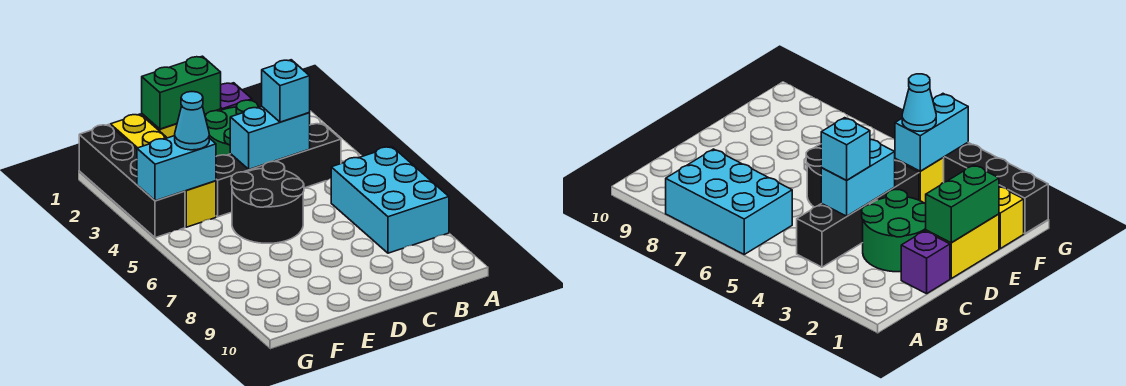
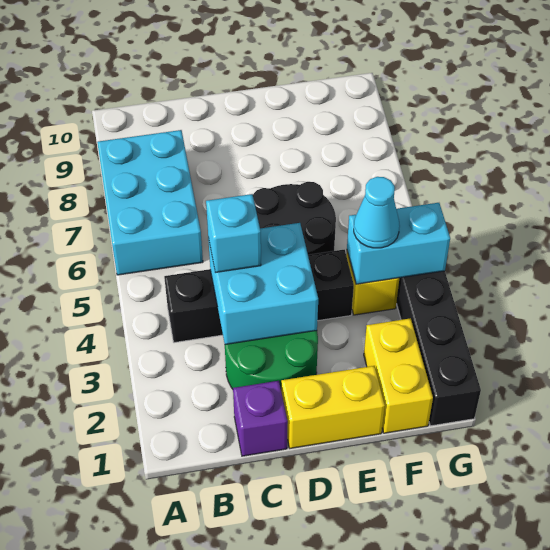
cyan 1x2 brick [230,107,310,169] -> cyan 2x2 brick [208,223,318,344]
green 1x2 brick [142,56,221,129] -> none

